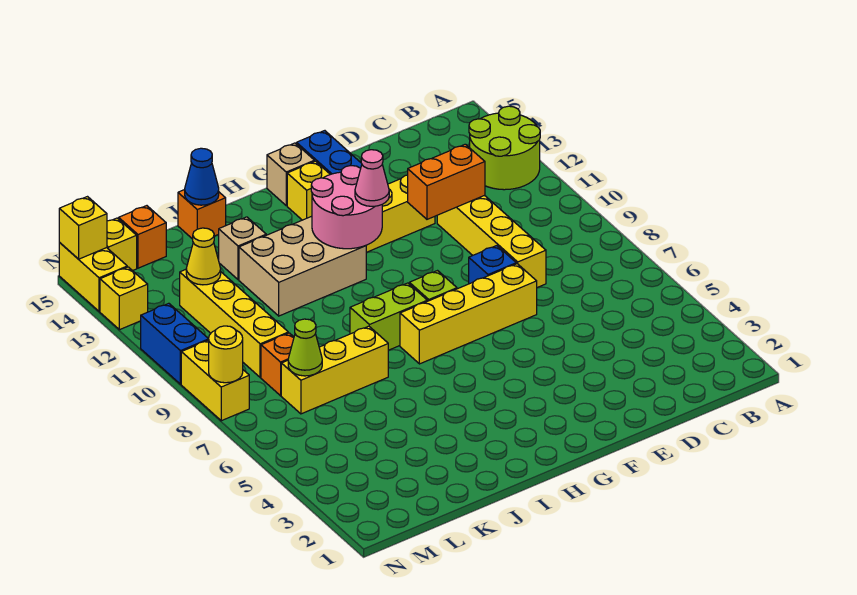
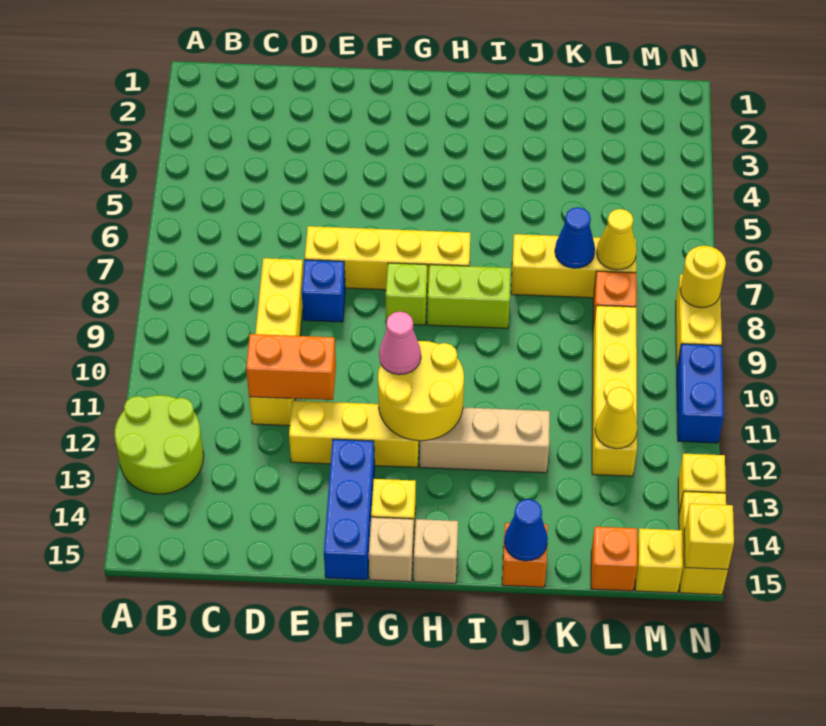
pink 2x2 round brick [311,166,382,249] -> yellow 2x2 round brick [378,341,464,441]
tan 2x3 brick [239,216,366,316] -> tan 1x3 brick [420,407,550,473]
tan 1x1 brick [219,217,266,280] -> tan 1x1 brick moved to [414,519,458,584]
none -> blue 1x1 cone [555,207,595,268]
lime 1x1 cone [288,319,322,376] -> yellow 1x1 cone [597,209,637,270]

